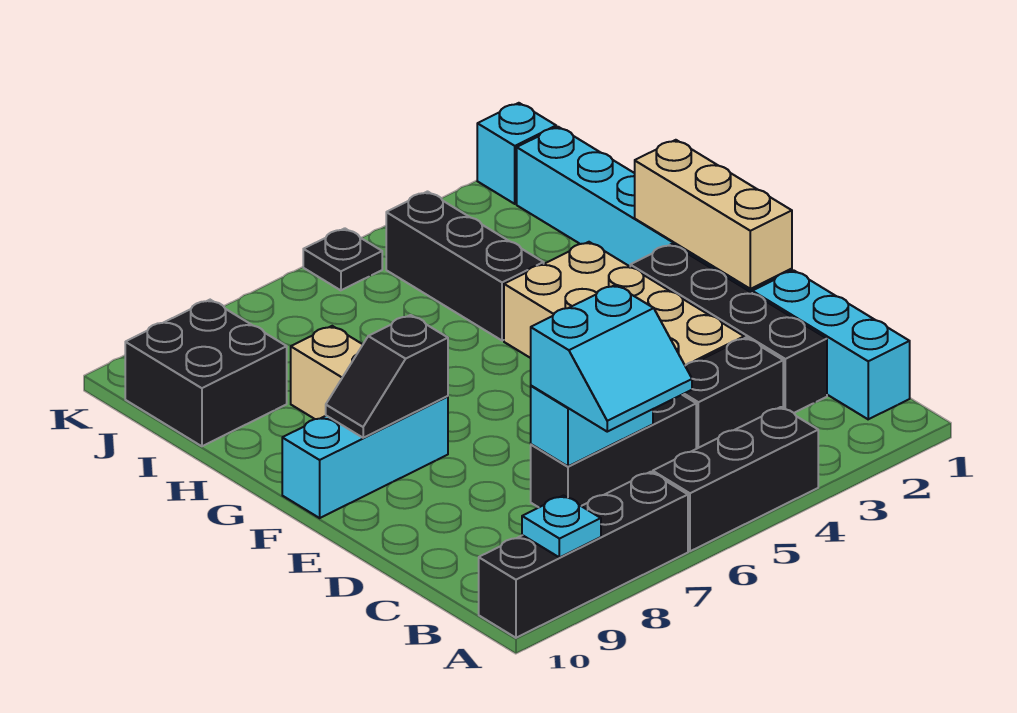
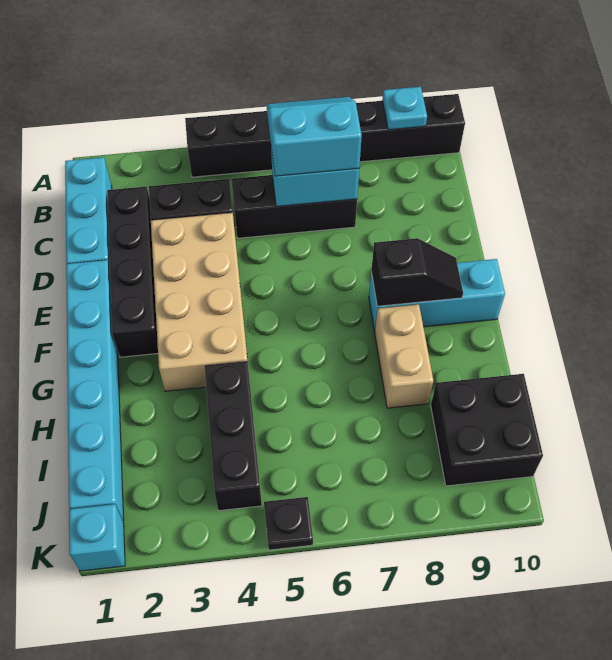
tan 1x3 brick [635,140,792,289] -> none

